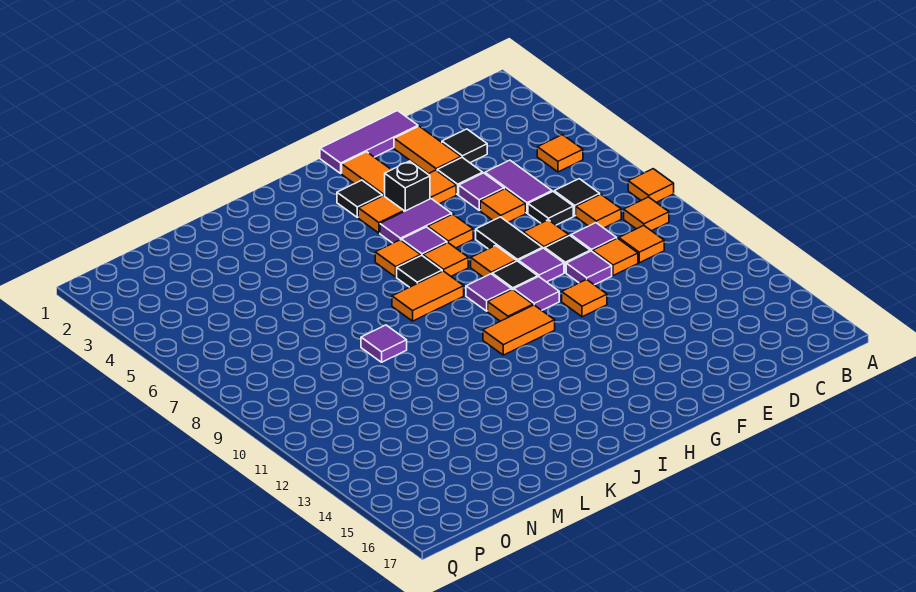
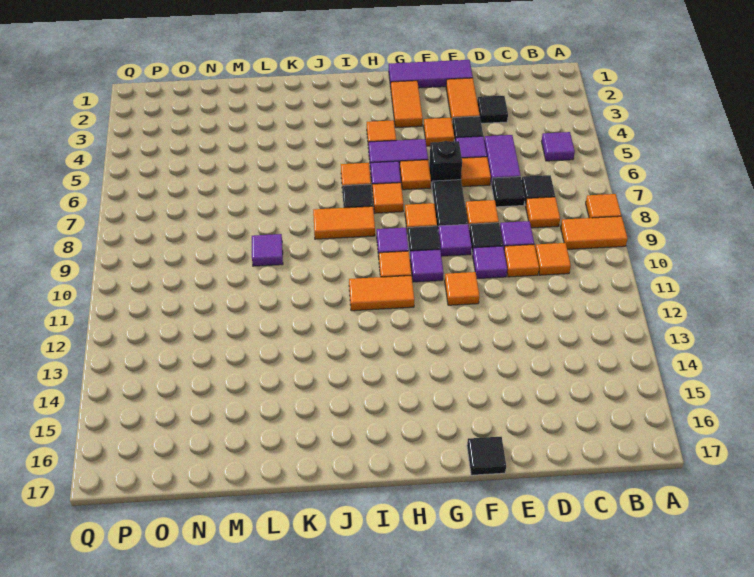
orange 1x1 tile [537,135,583,172] -> purple 1x1 tile [542,132,575,161]
orange 1x1 tile [624,197,669,231] -> orange 1x2 tile [561,216,628,249]
black 1x1 brick [385,161,430,211] -> black 1x1 brick moved to [429,141,462,184]
black 1x1 tile [337,180,382,217] -> black 1x1 tile moved to [467,437,506,475]

